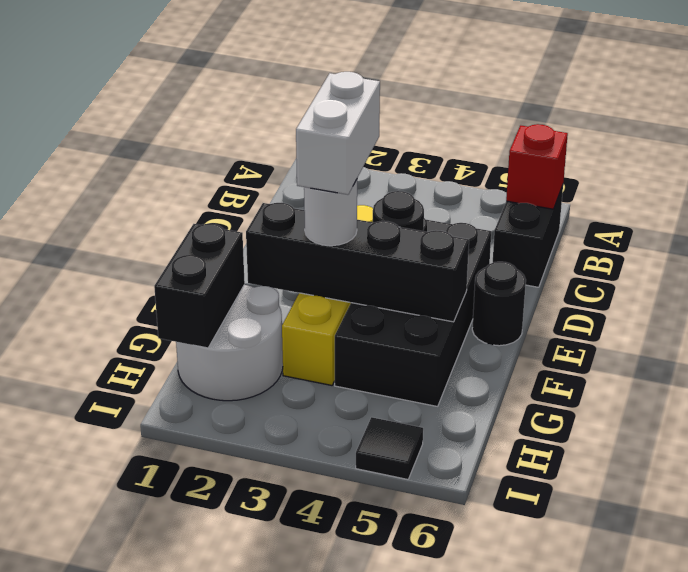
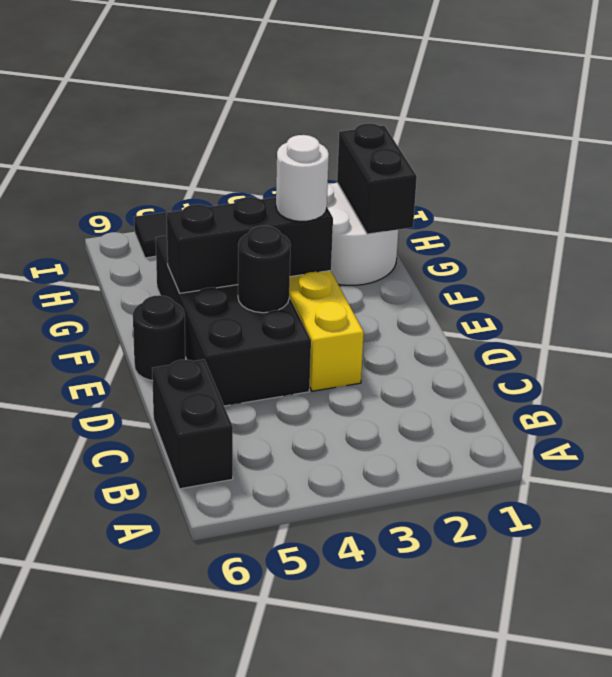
red 1x1 brick [506,124,568,209] -> none
white 1x2 brick [296,72,380,195] -> none
black 1x4 brick [246,203,469,322] -> black 1x3 brick [167,197,333,293]

